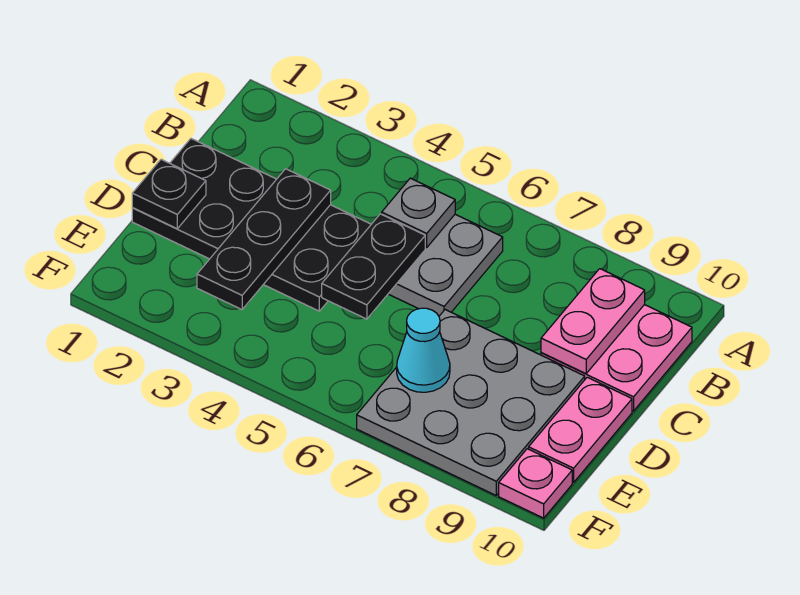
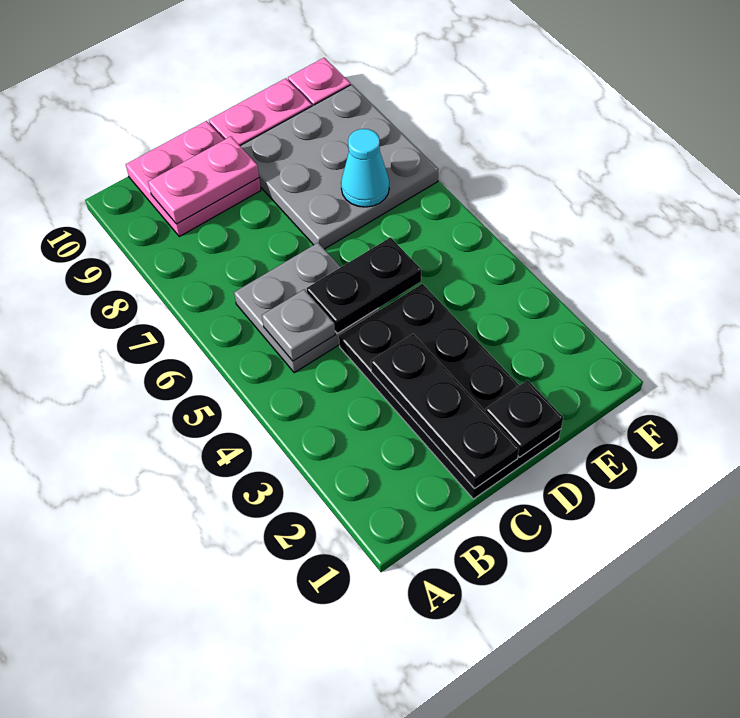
black 1x3 plate [197,169,331,310] -> black 1x3 plate turned to [371,334,519,489]

